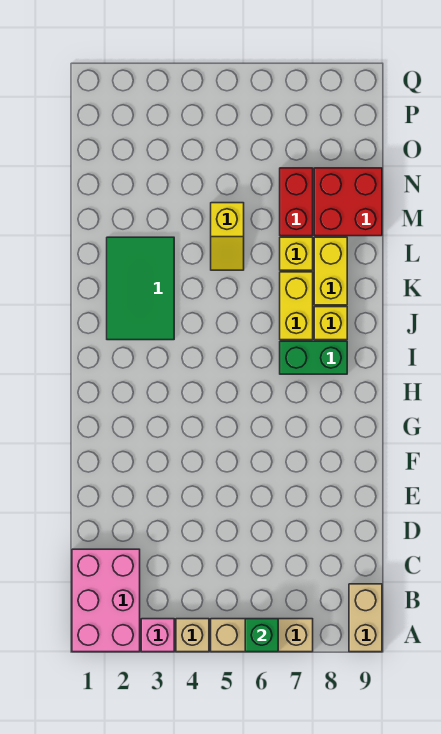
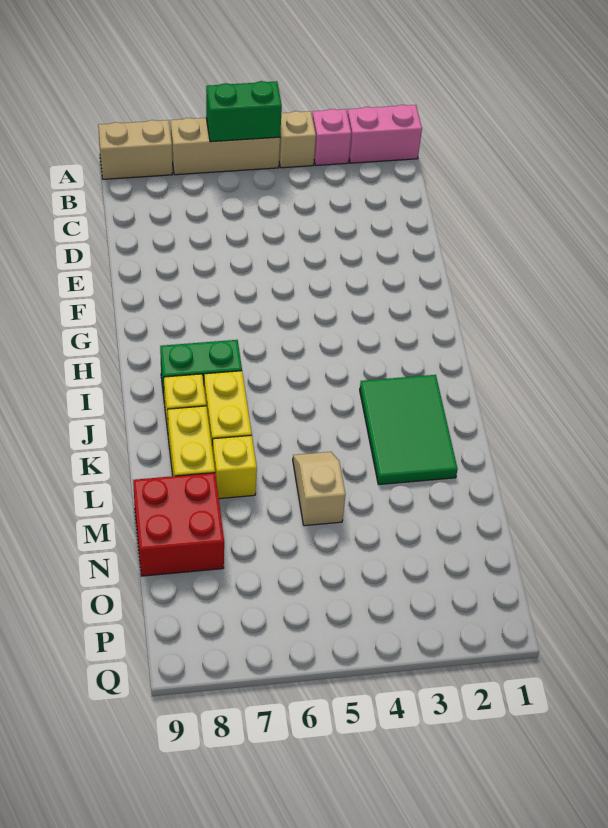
pink 2x3 brick [72,549,140,652] -> pink 1x2 brick [347,105,422,163]
green 1x1 brick [245,619,278,652] -> green 1x2 brick [206,81,282,142]
tan 1x2 brick [349,584,382,652] -> tan 1x2 brick turned to [98,120,172,179]
yellow 1x2 slope [211,203,244,270] -> tan 1x2 slope [293,452,346,526]
red 1x2 brick [280,168,313,236] -> none

